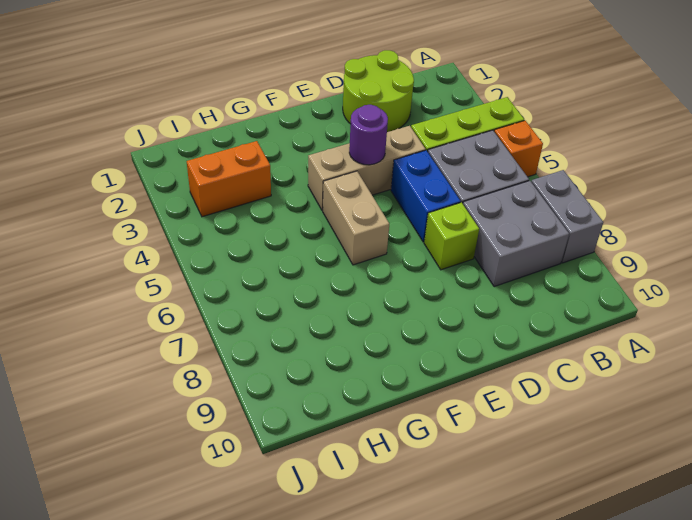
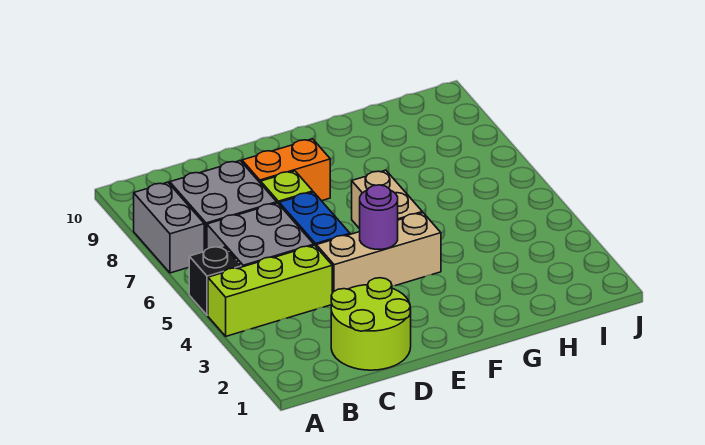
orange 1x1 brick [494,121,543,177] -> black 1x1 brick [189,246,241,315]
orange 1x2 brick [187,141,271,217] -> orange 1x2 brick moved to [242,139,330,201]

